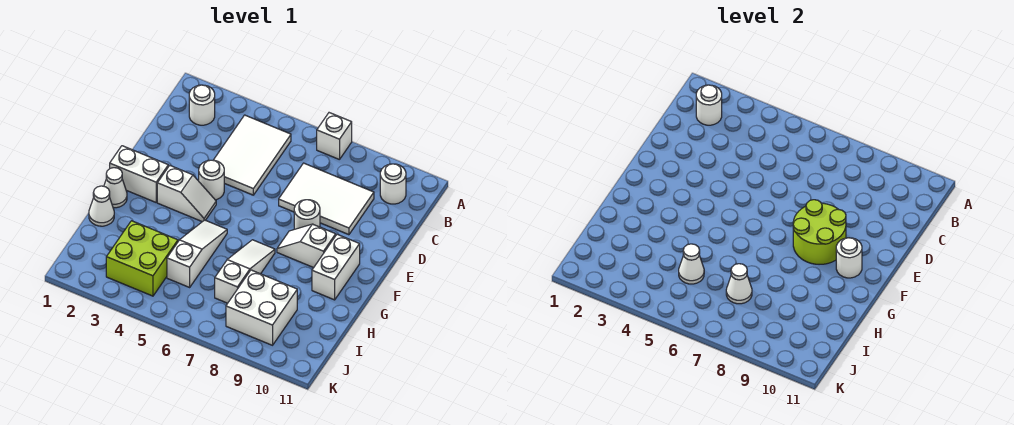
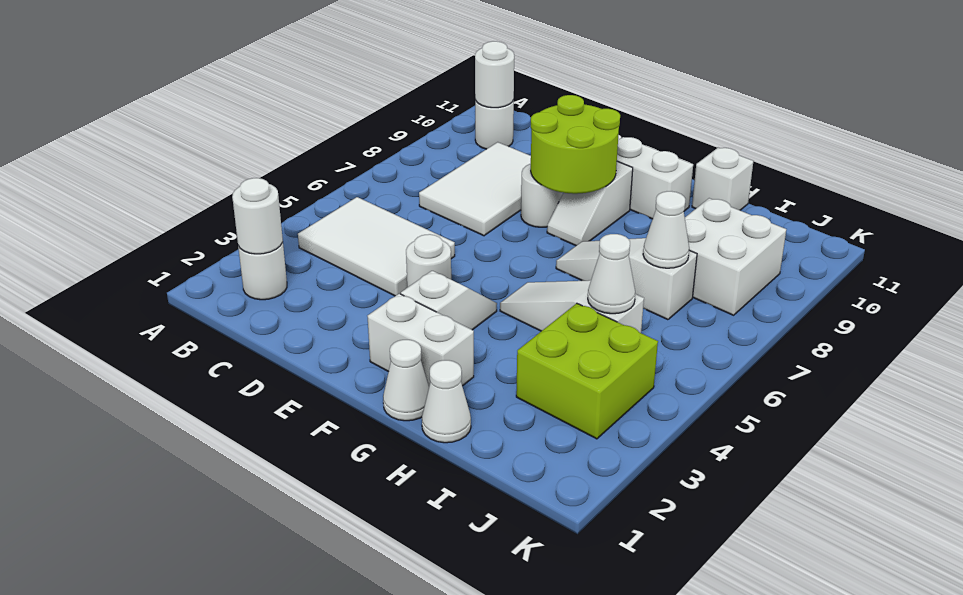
white 1x1 brick [317,113,352,160] -> white 1x1 brick moved to [692,148,753,210]
white 1x2 brick [110,146,168,202] -> white 1x2 brick turned to [368,294,474,386]
white 1x1 round brick [836,238,862,278] -> white 1x1 round brick moved to [475,41,514,108]

